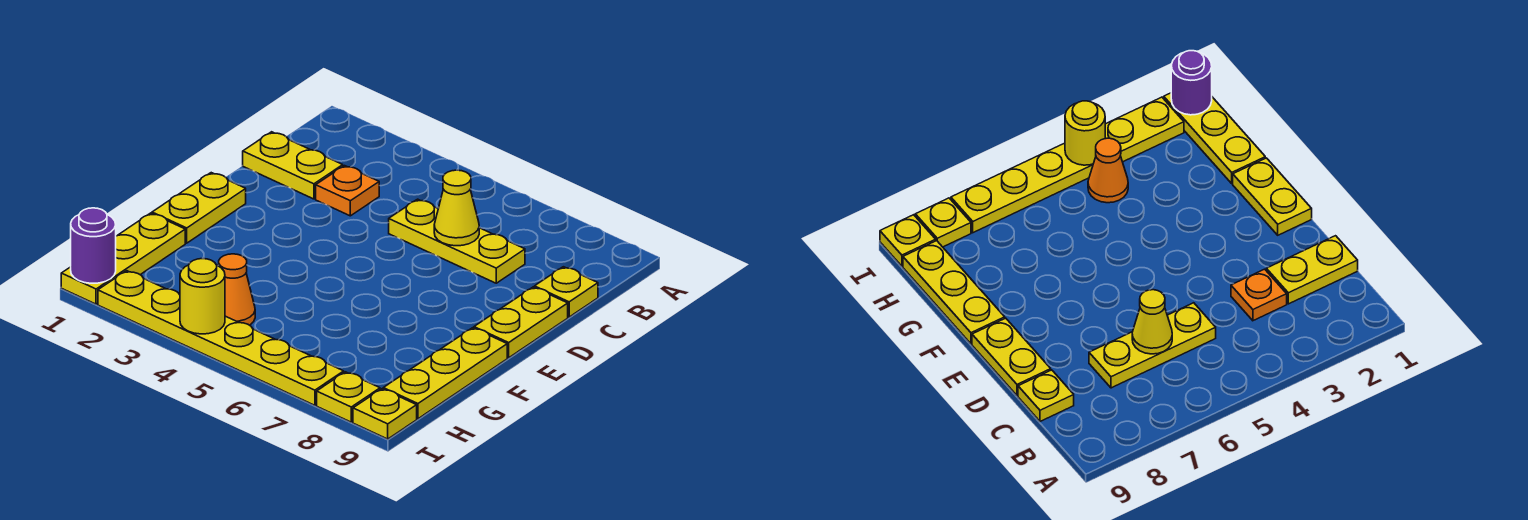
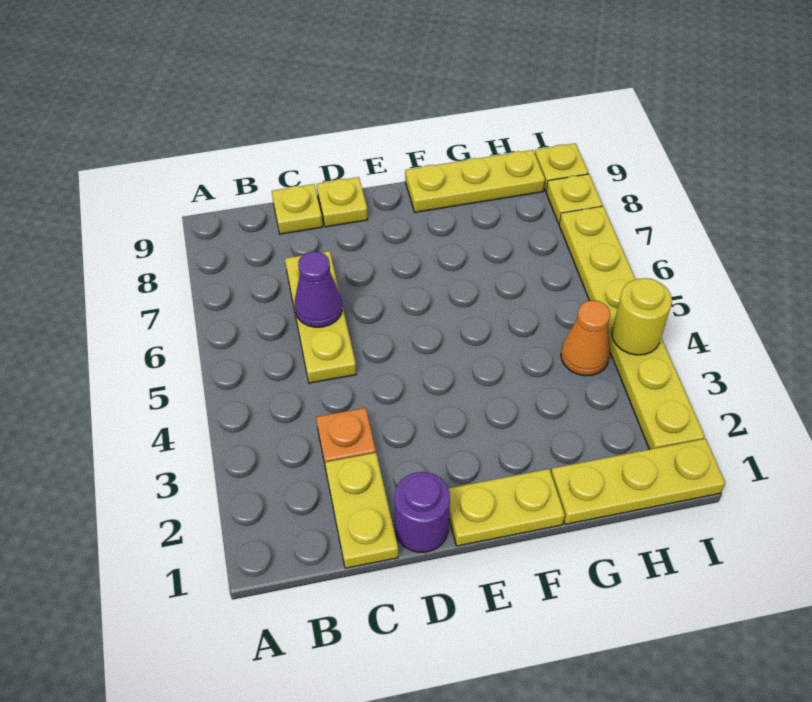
yellow 1x1 cone [434,170,479,246] -> purple 1x1 cone [295,251,342,327]
yellow 1x2 plate [474,287,568,358] -> yellow 1x1 plate [317,177,368,227]
purple 1x1 round brick [71,208,116,283] -> purple 1x1 round brick moved to [394,472,450,552]

